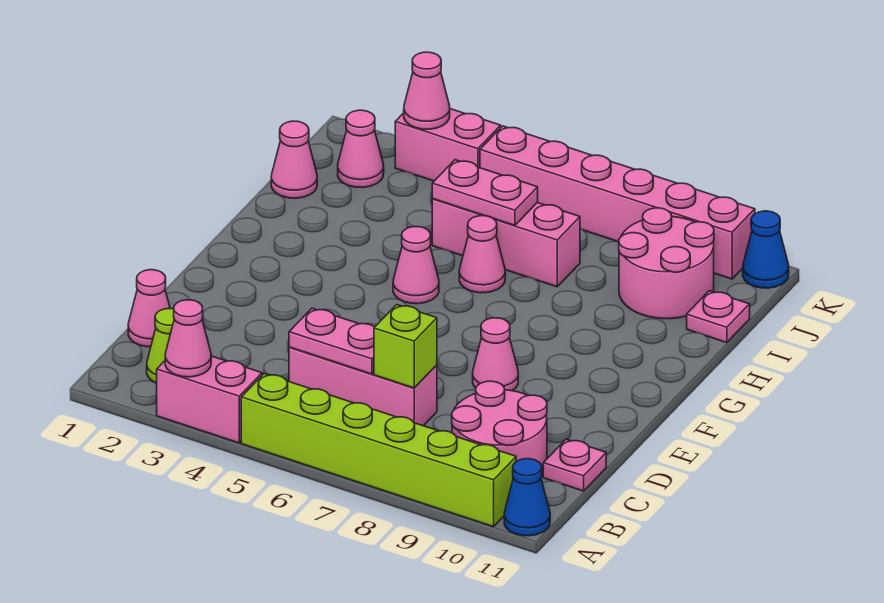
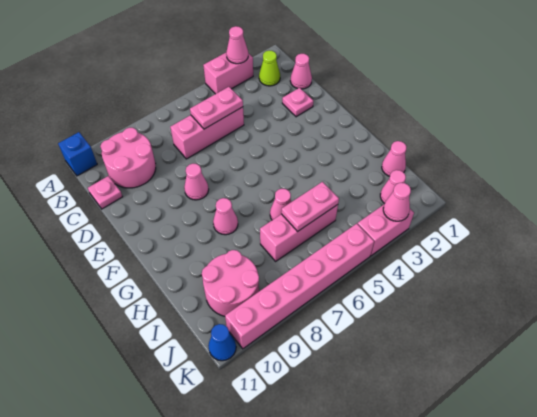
lime 1x6 brick [241,374,516,527] -> none
blue 1x1 cone [504,459,550,536] -> blue 1x1 brick [58,132,97,176]
lime 1x1 brick [374,305,437,388] -> none
pink 1x1 cone [393,227,439,304] -> pink 1x1 cone moved to [213,198,238,235]
pink 1x1 plate [687,291,750,343] -> pink 1x1 plate moved to [282,88,313,117]

